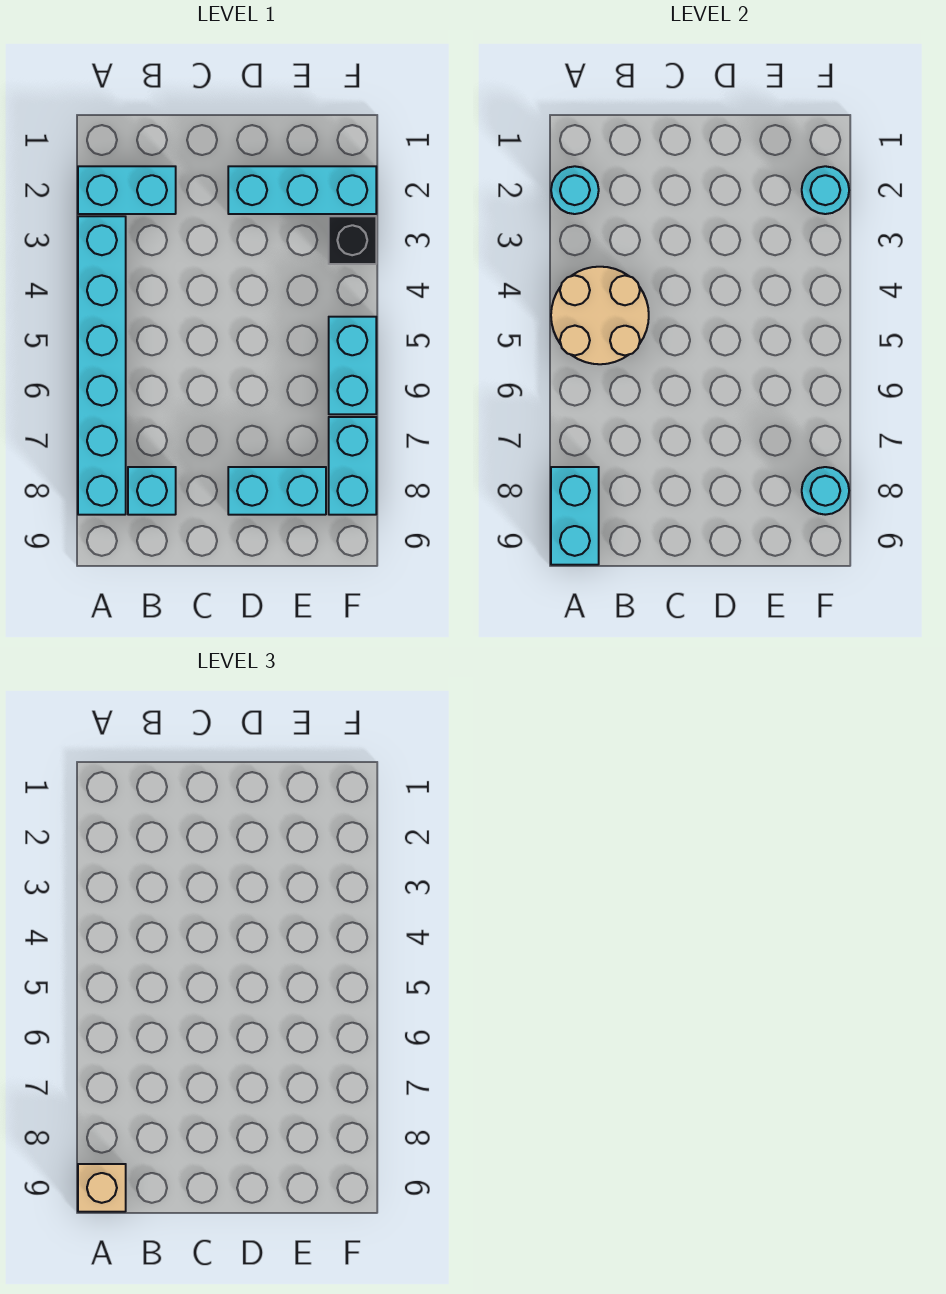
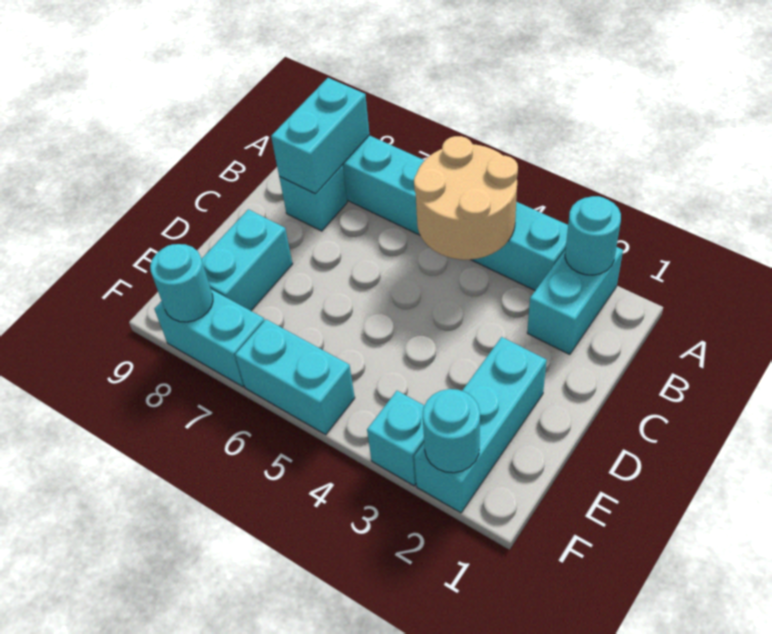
cyan 1x2 brick [551,467,599,565] -> cyan 1x2 brick turned to [271,78,369,194]
tan 1x1 brick [78,1164,126,1212] -> none
black 1x1 brick [329,216,376,264] -> cyan 1x1 brick [367,391,424,486]

